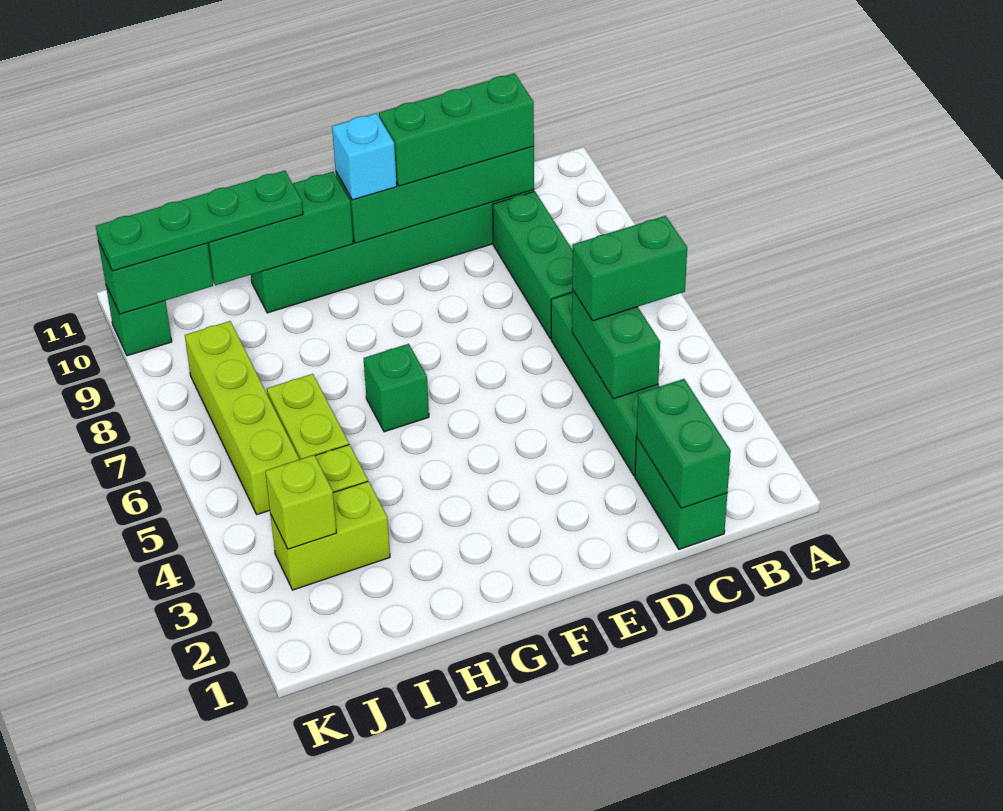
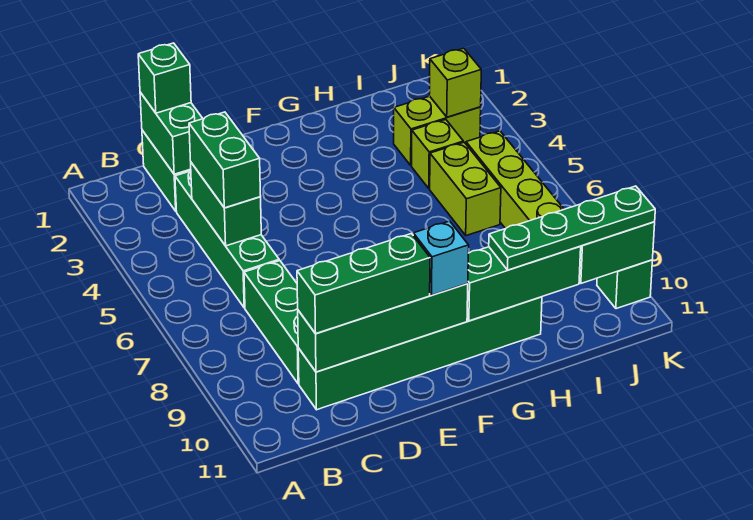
green 1x2 brick [572,216,687,321] -> green 1x2 brick turned to [189,112,261,208]
green 1x1 brick [364,344,429,432] -> green 1x1 brick moved to [138,43,191,113]

